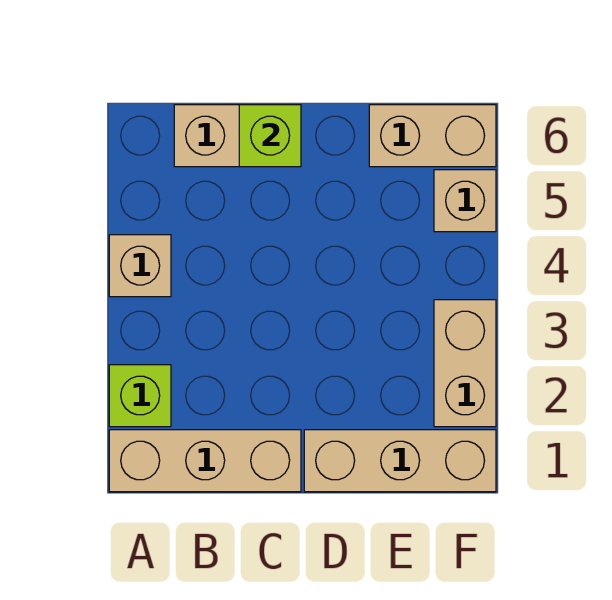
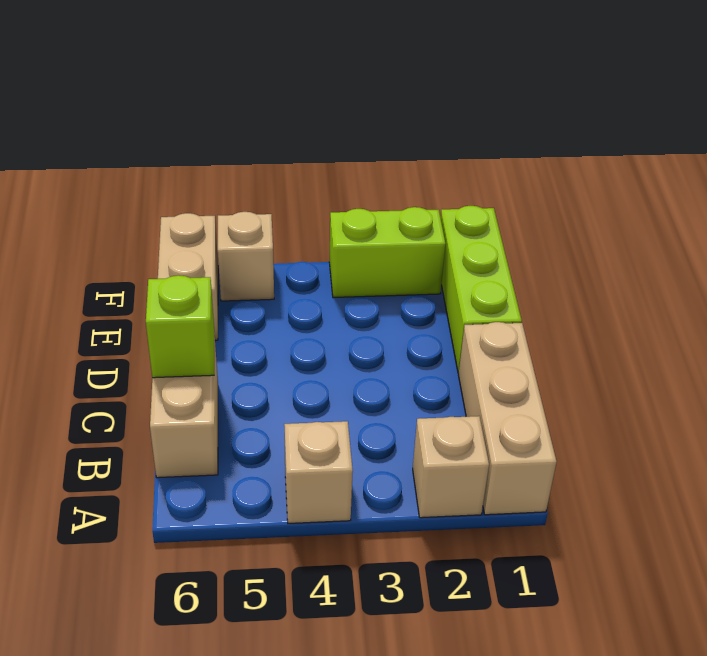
lime 1x1 brick [109,365,171,427] -> tan 1x1 brick [413,416,489,518]
tan 1x3 brick [304,430,496,492] -> lime 1x3 brick [441,206,522,373]
tan 1x2 brick [434,300,496,427] -> lime 1x2 brick [329,207,445,298]

